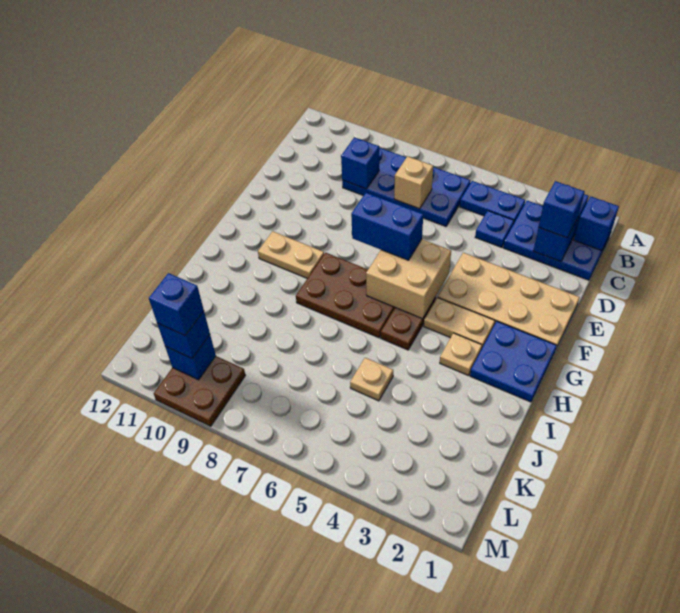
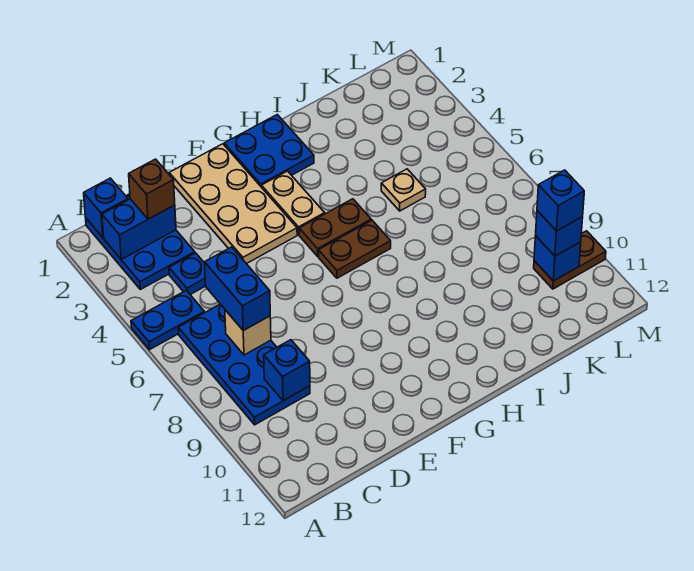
blue 1x2 plate [460,181,525,222] -> blue 1x2 plate turned to [131,290,204,350]
blue 1x1 brick [539,181,585,238] -> brown 1x1 brick [129,159,175,219]
tan 2x2 brick [366,239,451,319] -> none
blue 1x2 brick [351,193,423,260] -> blue 1x2 brick moved to [205,247,270,330]
brown 2x3 plate [296,253,395,338] -> brown 1x2 plate [319,220,391,278]
tan 1x2 plate [258,231,324,278] -> none
tan 1x1 plate [440,333,482,375] -> none
brown 2x2 plate [154,356,245,426] -> brown 1x2 plate [534,231,606,289]

